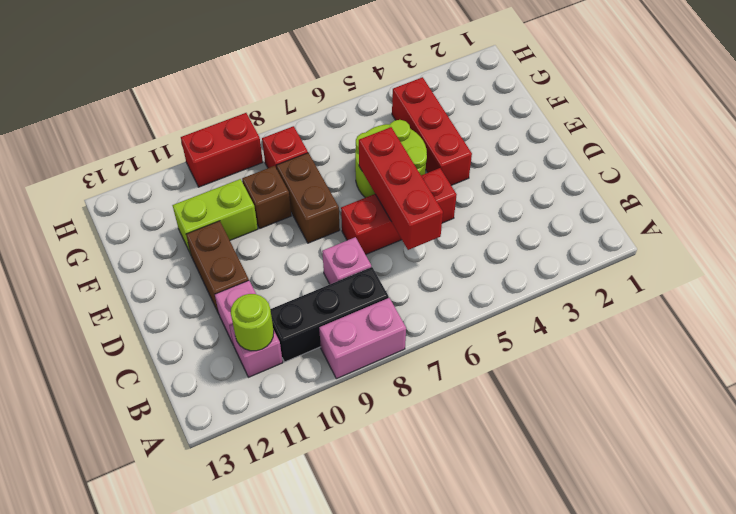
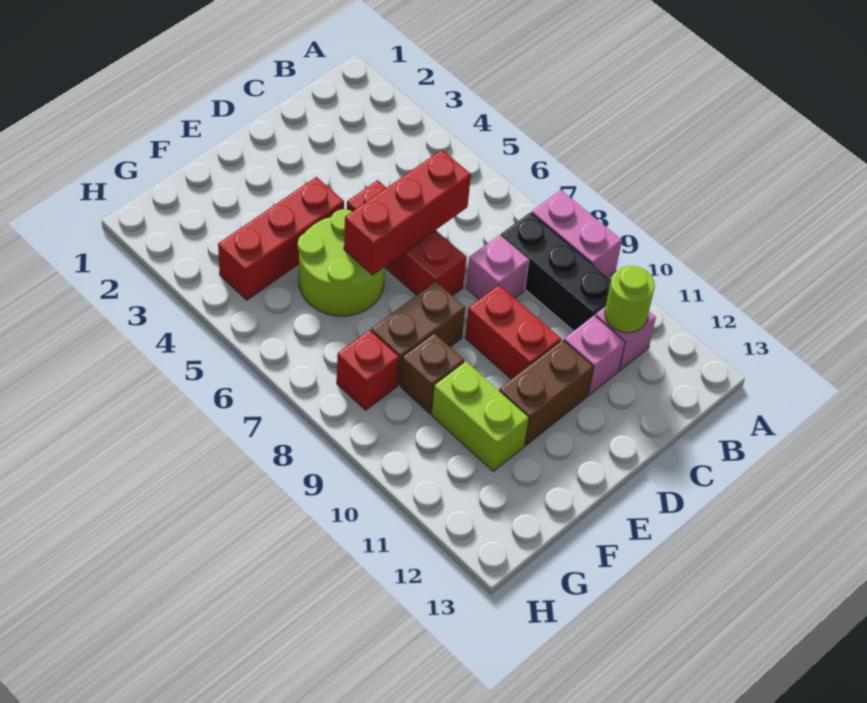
red 1x2 brick [181,113,263,187] -> red 1x2 brick moved to [465,285,561,379]

